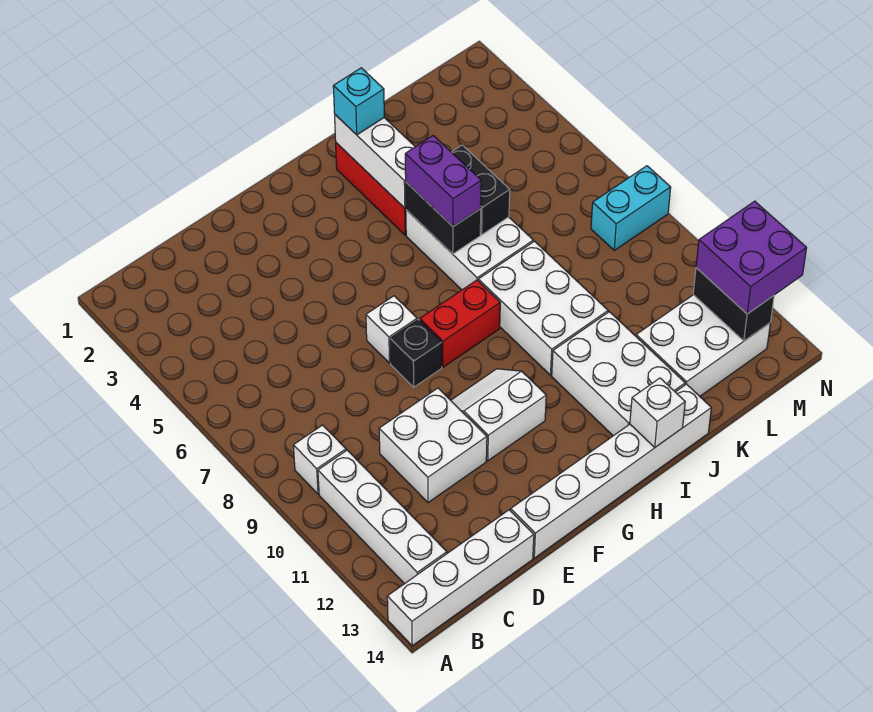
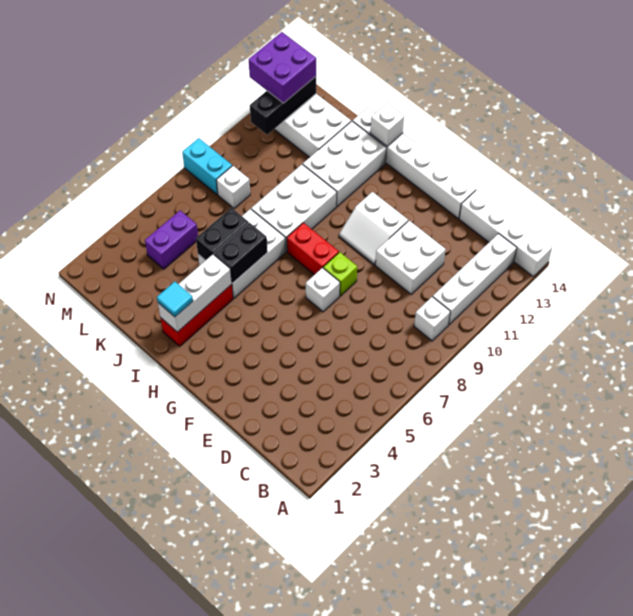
black 1x1 brick [390,319,442,387] -> lime 1x1 brick [323,252,357,296]
cyan 1x1 brick [333,68,384,135] -> cyan 1x1 tile [157,282,193,317]
purple 1x2 brick [405,136,481,226] -> purple 1x2 brick moved to [145,210,198,269]
none -> white 1x1 brick [216,166,250,209]
black 1x2 brick [693,268,774,341] -> black 1x3 brick [250,77,316,135]

